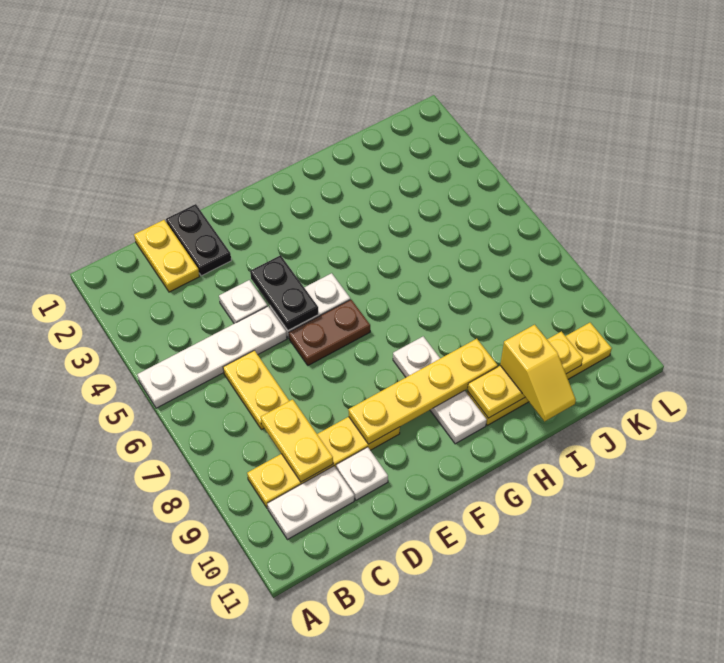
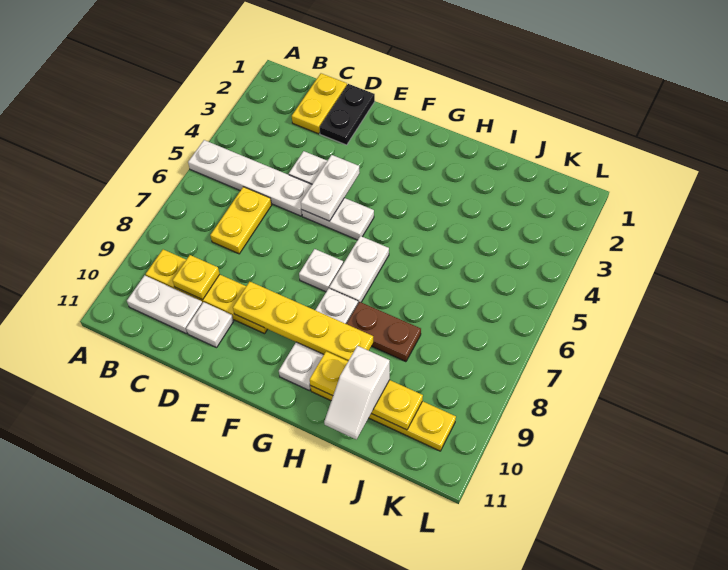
yellow 1x2 plate [261,399,333,482] -> yellow 1x1 plate [173,255,220,300]
black 1x2 plate [250,255,319,330] -> white 1x2 plate [301,155,360,221]
brown 1x2 plate [289,300,370,365] -> brown 1x2 plate moved to [347,302,421,362]
none -> white 1x1 plate [299,249,343,292]
none -> white 1x2 plate [329,236,389,303]
yellow 1x2 slope [500,325,576,421] -> white 1x2 slope [324,346,390,440]

